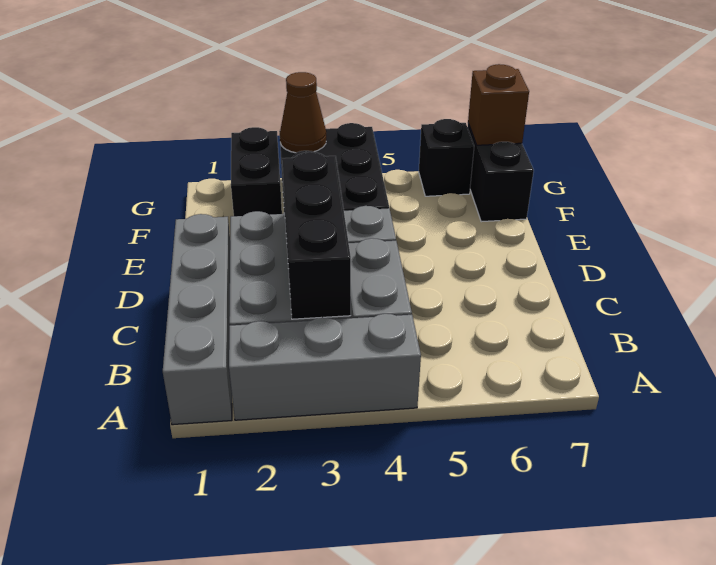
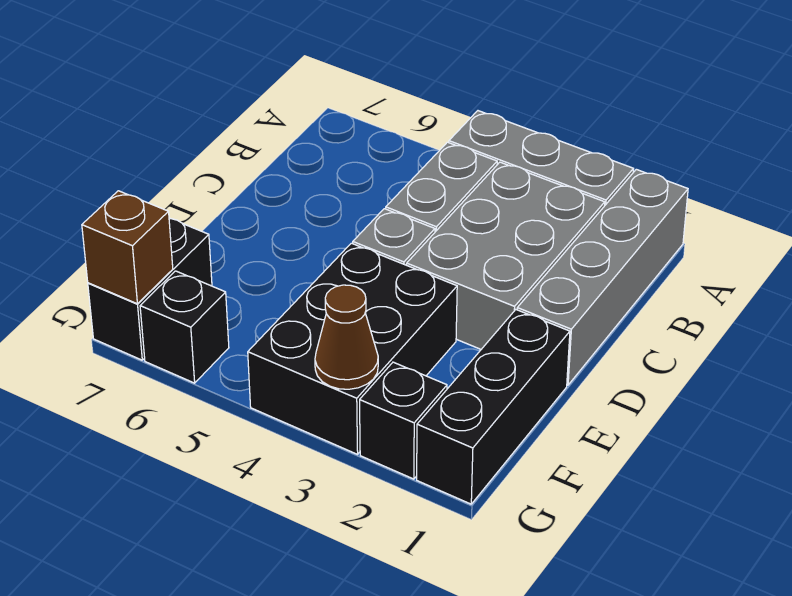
black 1x3 brick [282,152,351,319] -> black 1x3 brick moved to [417,310,570,504]
black 1x2 brick [231,127,282,216] -> black 1x1 brick [360,362,447,479]

